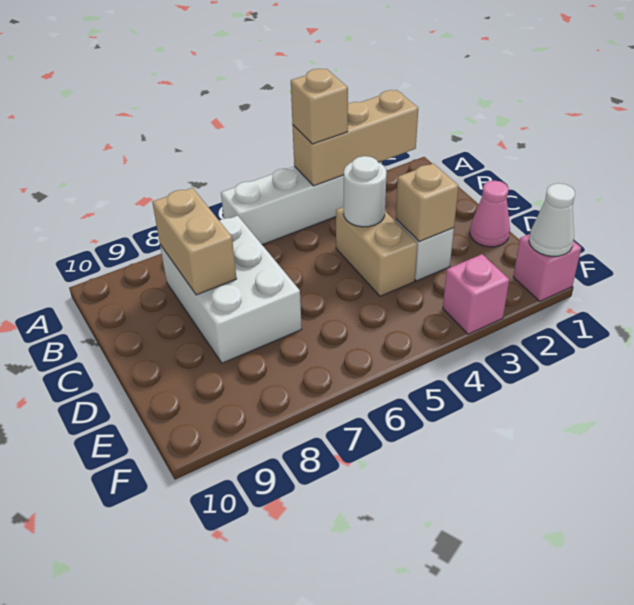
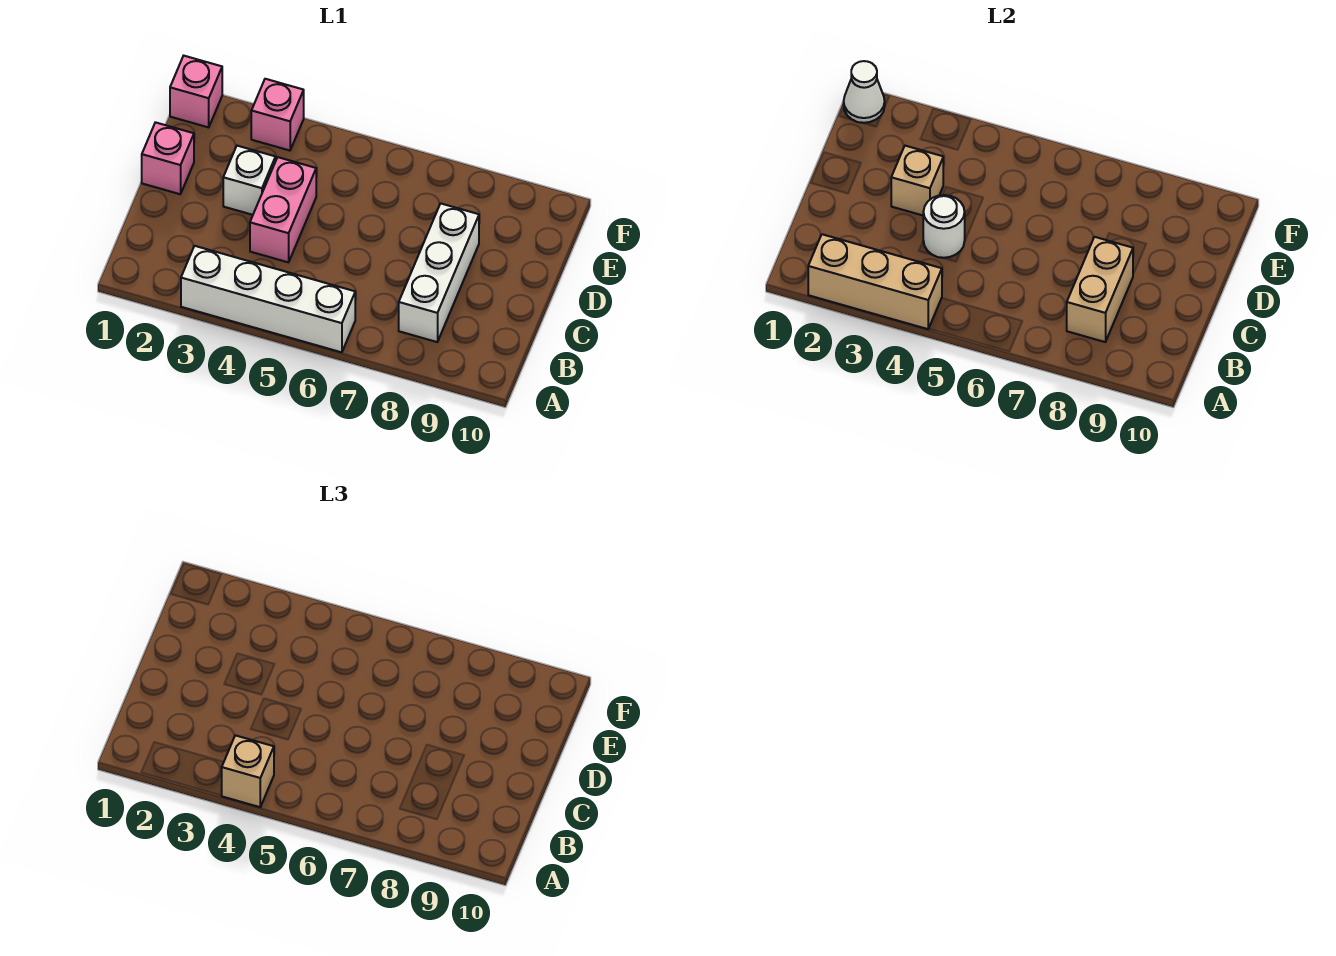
white 2x3 brick [160,216,302,363] -> white 1x3 brick [399,203,479,342]
tan 1x2 brick [336,207,417,296] -> pink 1x2 brick [250,157,316,262]
pink 1x1 cone [470,181,510,247] -> pink 1x1 brick [142,122,194,194]

